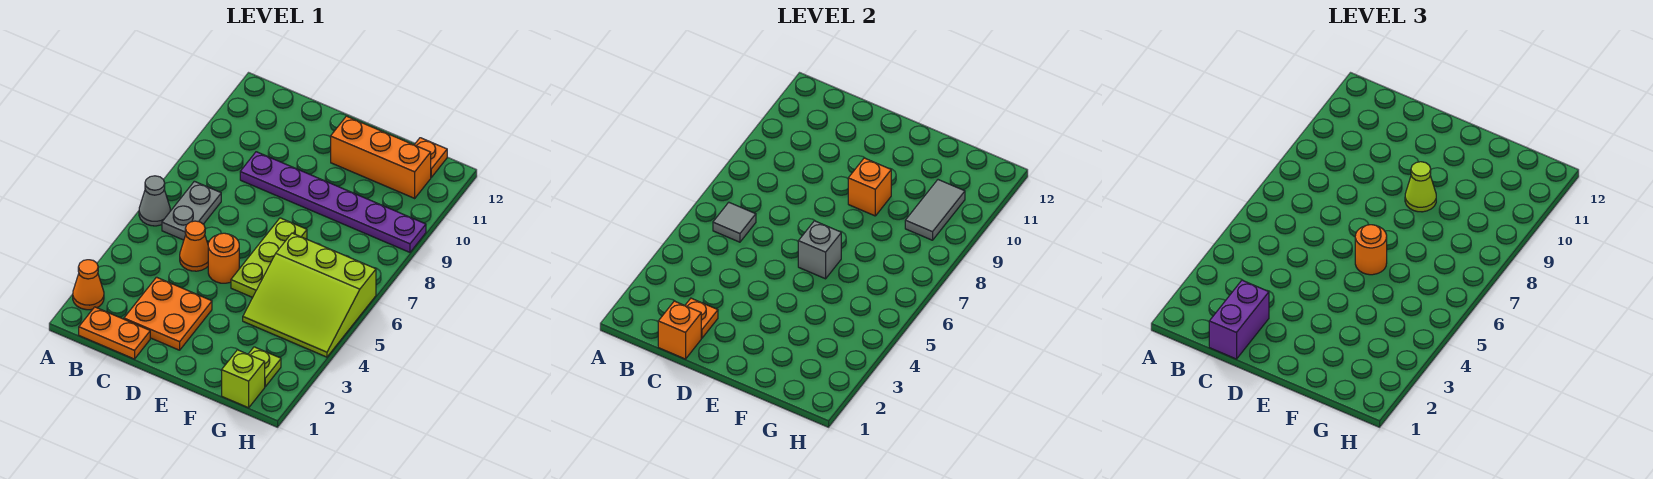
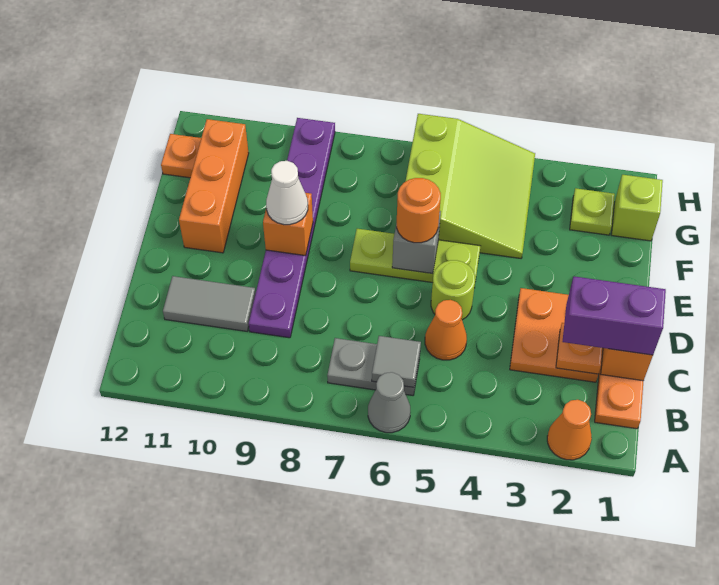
orange 1x1 round brick [208,233,239,283] -> lime 1x1 round brick [431,260,476,320]
lime 1x1 cone [1405,162,1436,212] -> white 1x1 cone [266,161,308,225]
grey 1x2 tile [905,180,965,240] -> grey 1x2 tile moved to [163,276,256,331]

